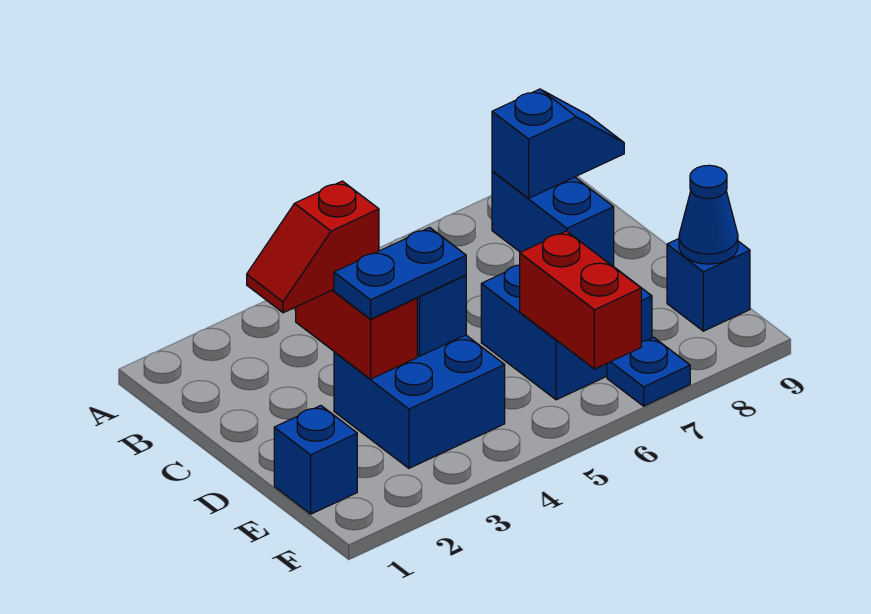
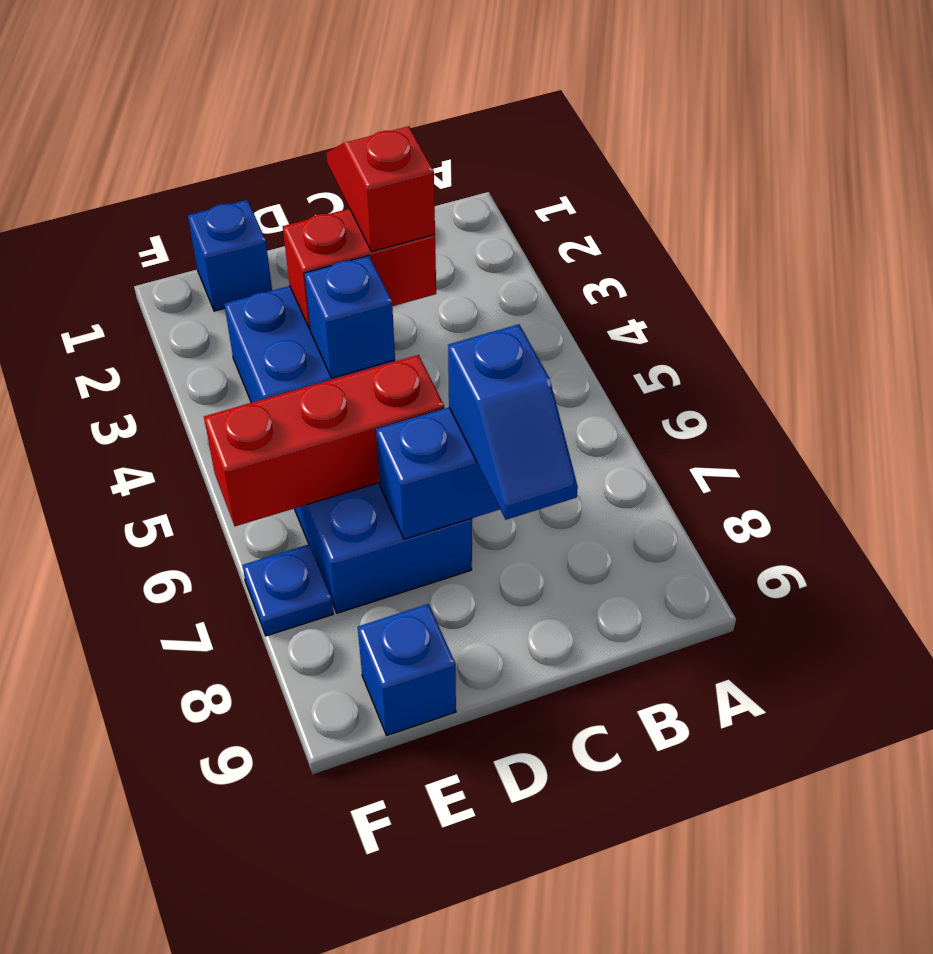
blue 1x2 plate [334,228,466,319] -> none
red 1x2 brick [520,231,641,369] -> red 1x3 brick [204,355,444,526]
blue 1x1 cone [679,165,738,264] -> none

